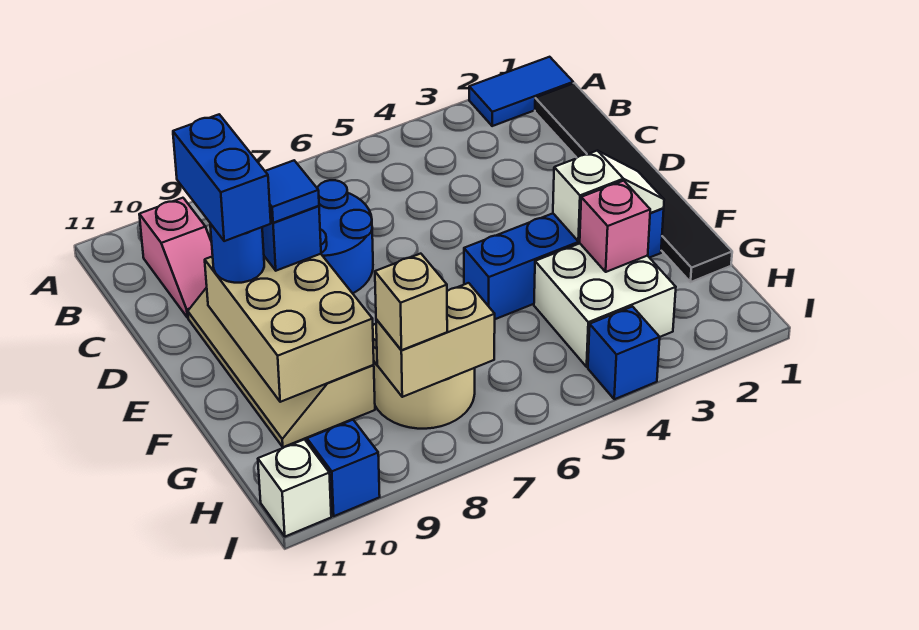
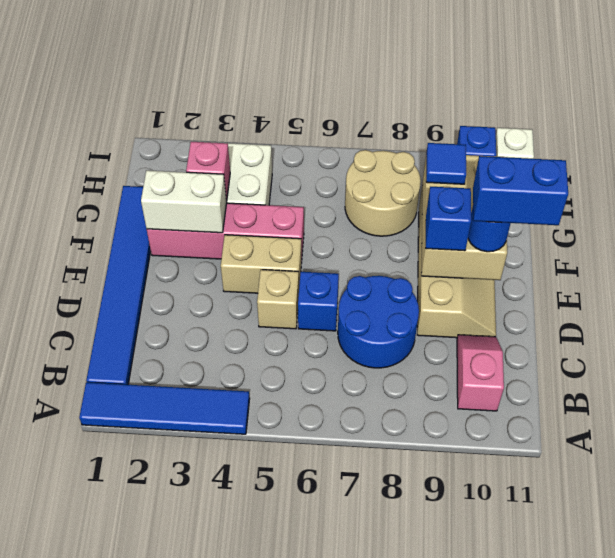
blue 1x2 tile [469,57,573,126] -> blue 1x4 tile [79,382,250,434]
black 1x6 tile [535,83,732,282] -> blue 1x6 tile [86,186,151,385]
blue 1x2 brick [173,114,271,241] -> blue 1x2 brick turned to [473,156,568,225]
blue 1x1 tile [265,161,319,223] -> blue 1x1 tile moved to [426,143,466,184]
blue 1x4 brick [464,208,664,319] -> pink 1x4 brick [147,203,304,263]
white 1x2 slope [553,151,664,241] -> white 1x2 brick [141,170,227,233]
tan 1x2 brick [376,283,495,397] -> tan 1x2 brick moved to [221,235,301,293]
tan 1x1 brick [375,254,447,350] -> tan 1x1 brick moved to [257,270,299,329]
blue 1x1 brick [588,307,660,399] -> blue 1x1 brick moved to [298,272,339,331]

